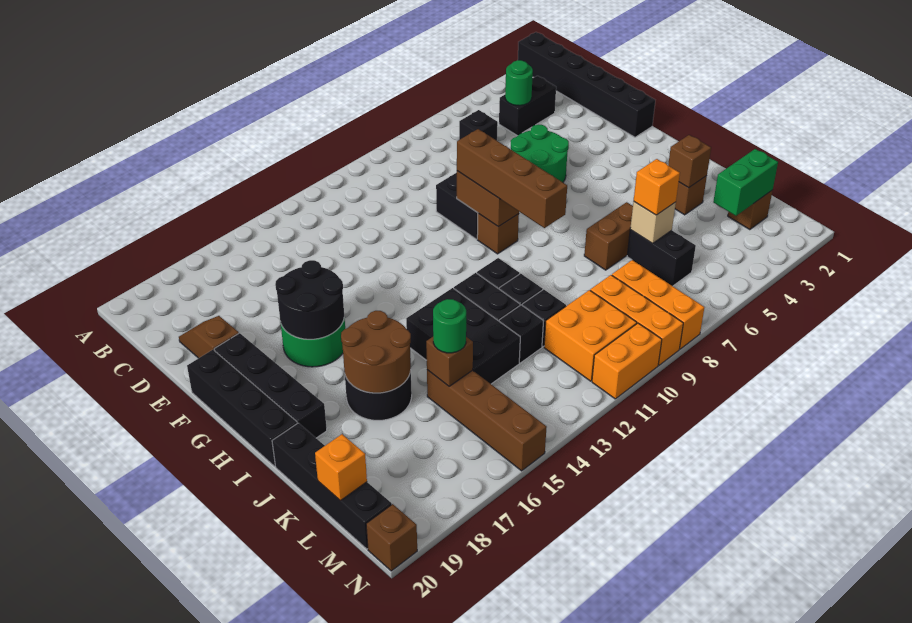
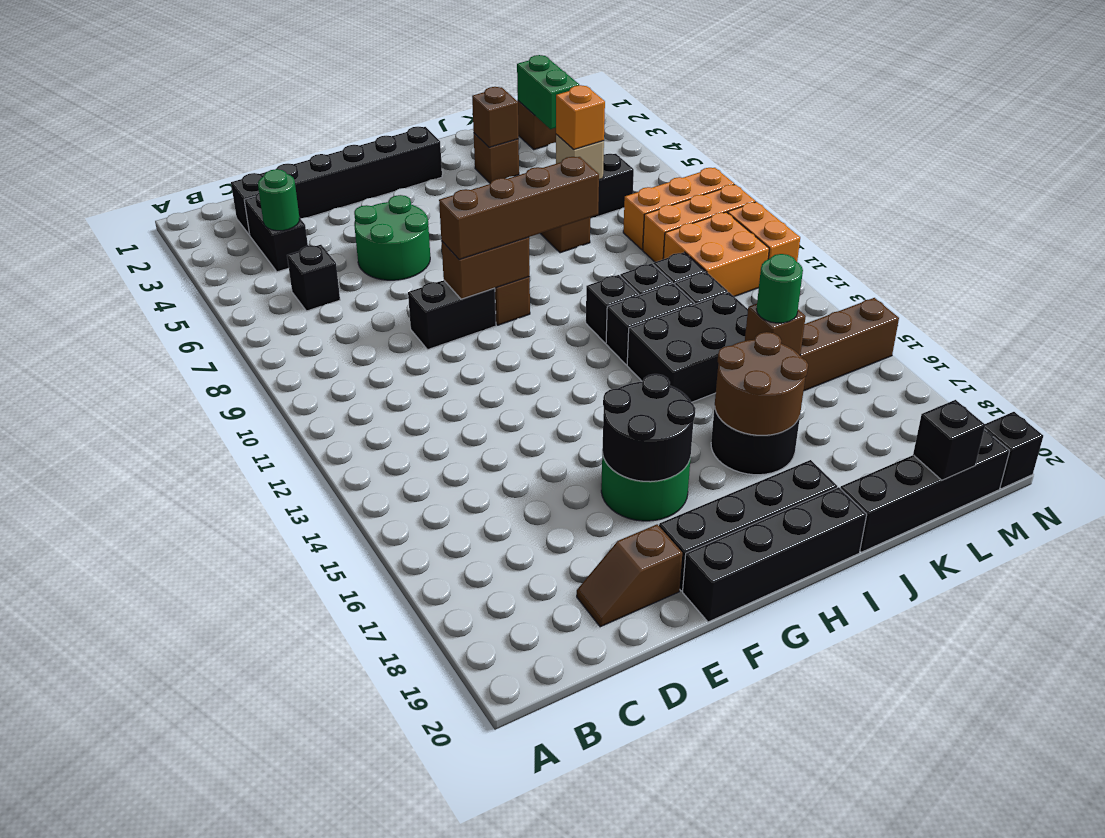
black 1x6 brick [518,32,655,137] -> black 1x6 brick moved to [231,127,442,235]
orange 1x1 brick [315,434,367,500] -> black 1x1 brick [913,400,985,480]
brown 1x1 brick [366,504,417,571] -> black 1x1 brick [984,412,1043,489]

